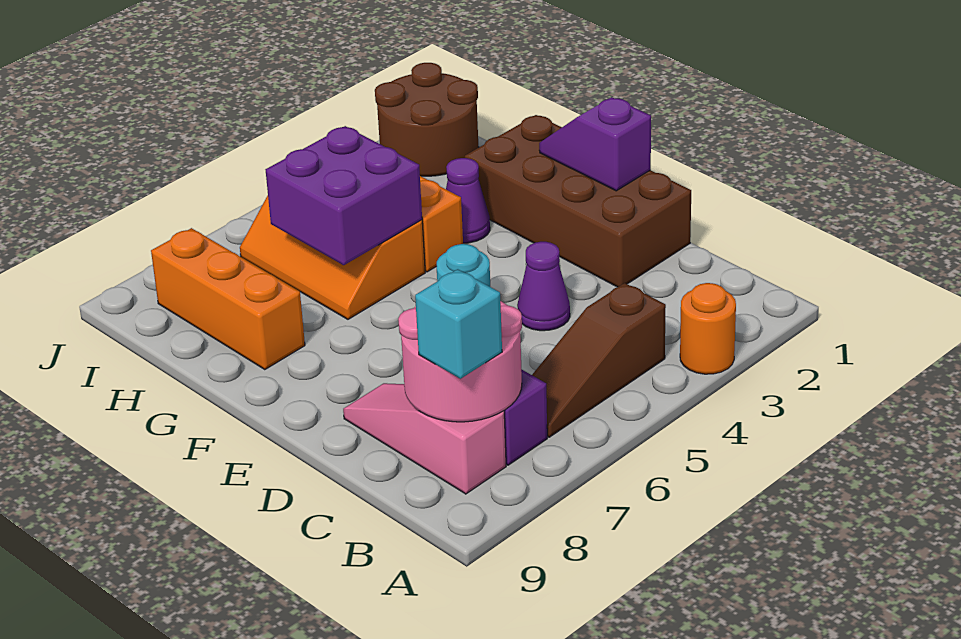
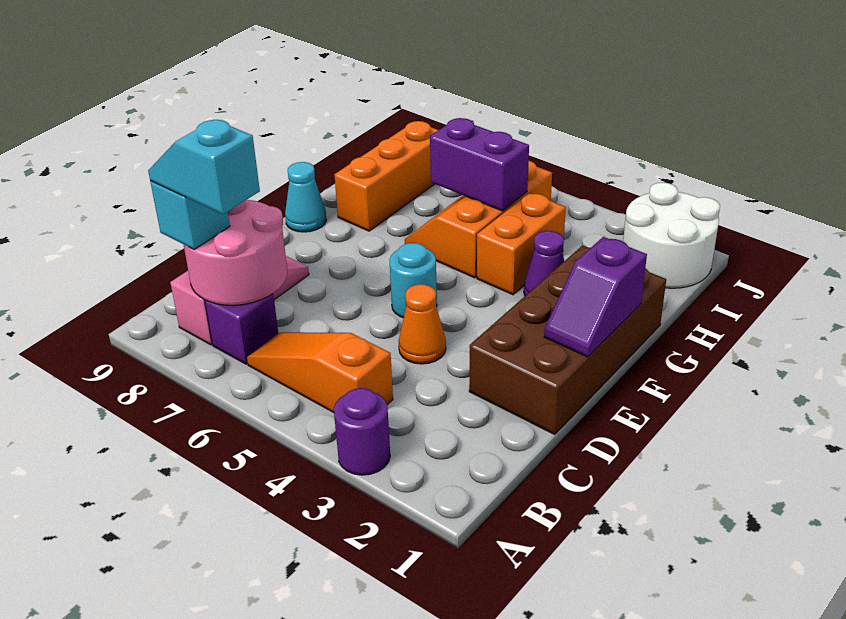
orange 1x1 round brick [680,283,736,374] -> purple 1x1 round brick [334,388,390,475]
brown 1x3 slope [532,283,666,437] -> orange 1x3 slope [247,332,393,413]
none -> cyan 1x2 slope [148,120,260,214]
purple 1x1 cone [517,242,570,331] -> orange 1x1 cone [399,284,446,364]
purple 1x2 slope [539,97,651,191] -> purple 1x2 slope turned to [544,237,647,357]
none -> cyan 1x1 cone [285,162,327,232]
purple 2x2 brick [266,126,422,265] -> purple 1x2 brick [430,118,529,211]
brown 2x2 round brick [375,63,479,176] -> white 2x2 round brick [623,183,720,288]

